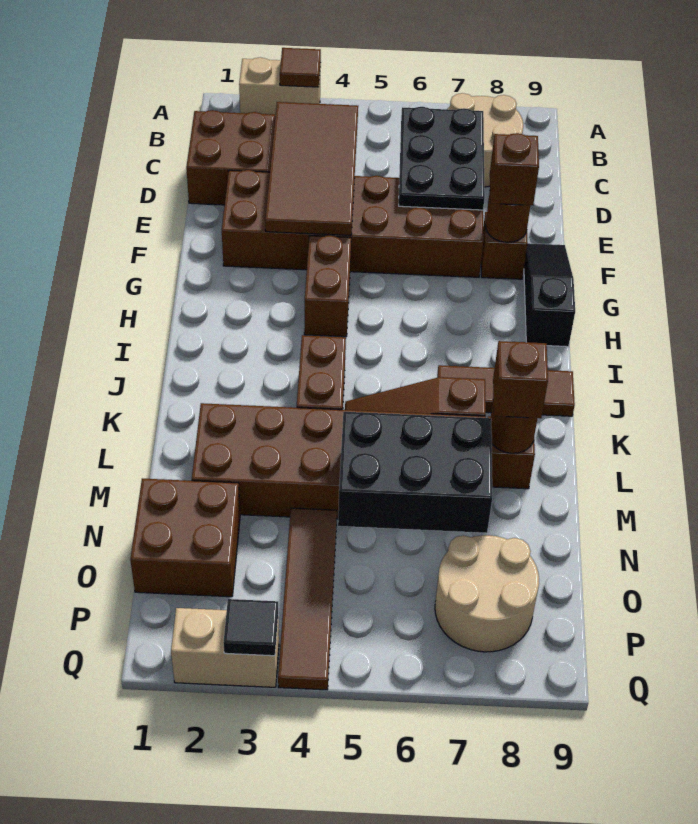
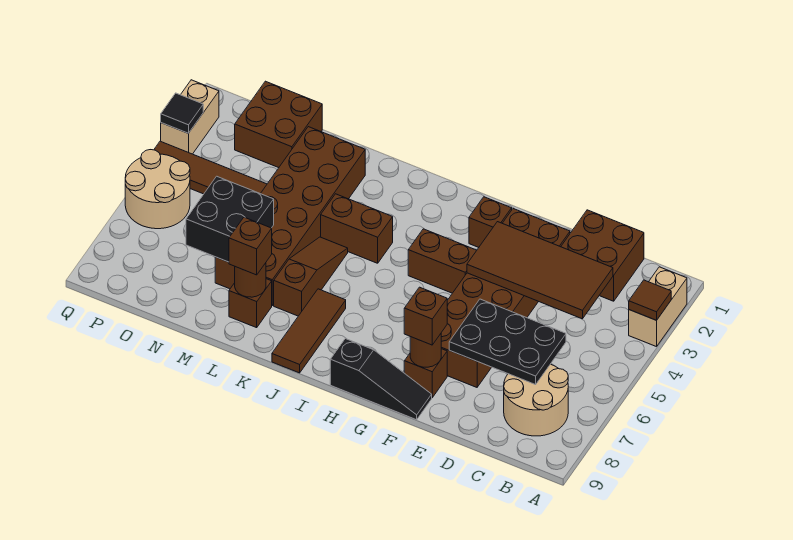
none -> brown 1x1 brick [469,197,512,247]
black 2x3 brick [338,412,492,533] -> black 2x2 brick [186,176,274,262]
tan 2x2 round brick [435,535,539,652] -> tan 2x2 round brick moved to [125,150,190,229]

